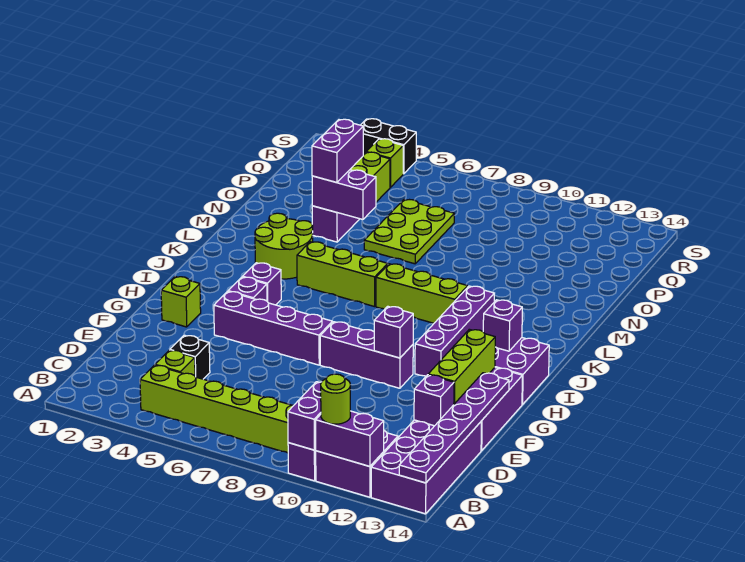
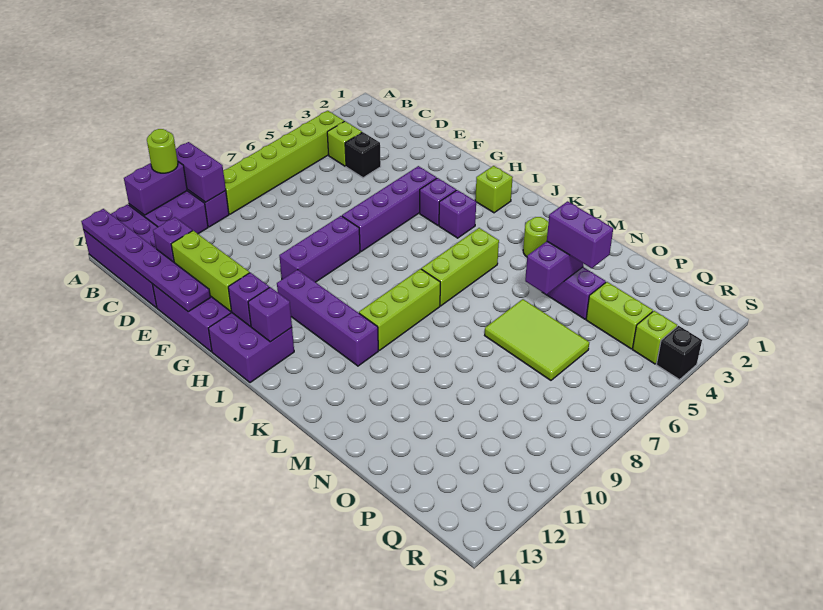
lime 1x1 brick [161,277,201,327] -> lime 1x1 brick moved to [475,166,513,213]
purple 1x1 brick [374,306,413,358] -> purple 1x1 brick moved to [228,273,269,326]
lime 2x2 round brick [255,213,313,279] -> lime 1x1 round brick [523,217,548,257]
lime 2x3 plate [364,200,454,264] -> lime 2x3 tile [485,299,589,380]
black 1x2 brick [361,119,416,174] -> black 1x1 brick [656,326,702,380]

